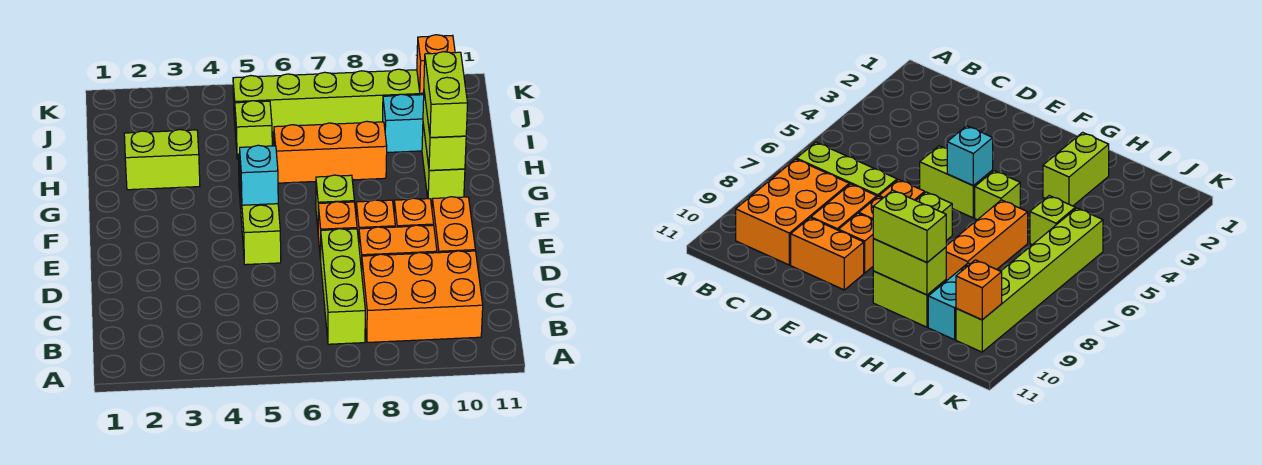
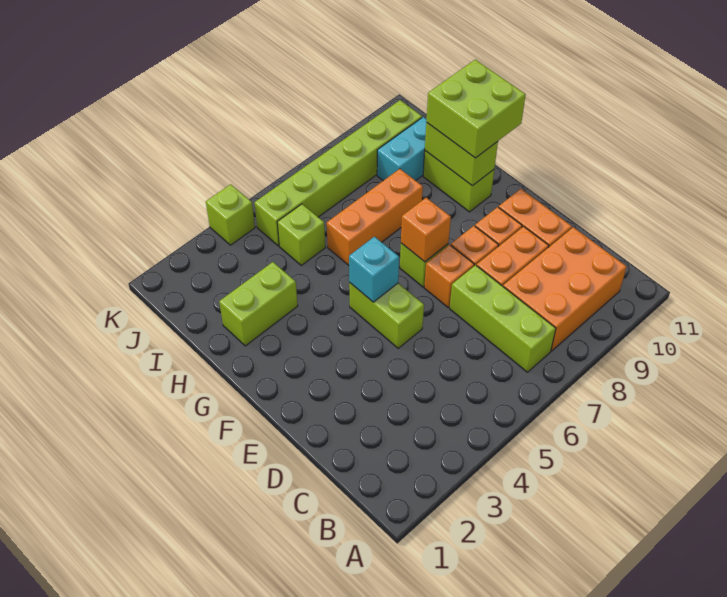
lime 1x1 brick [975,171,1020,220] -> lime 1x1 brick moved to [206,184,255,245]
lime 1x2 brick [424,52,468,138] -> lime 2x2 brick [426,60,526,158]
orange 1x1 brick [417,35,455,93] -> orange 1x1 brick moved to [401,198,451,262]

